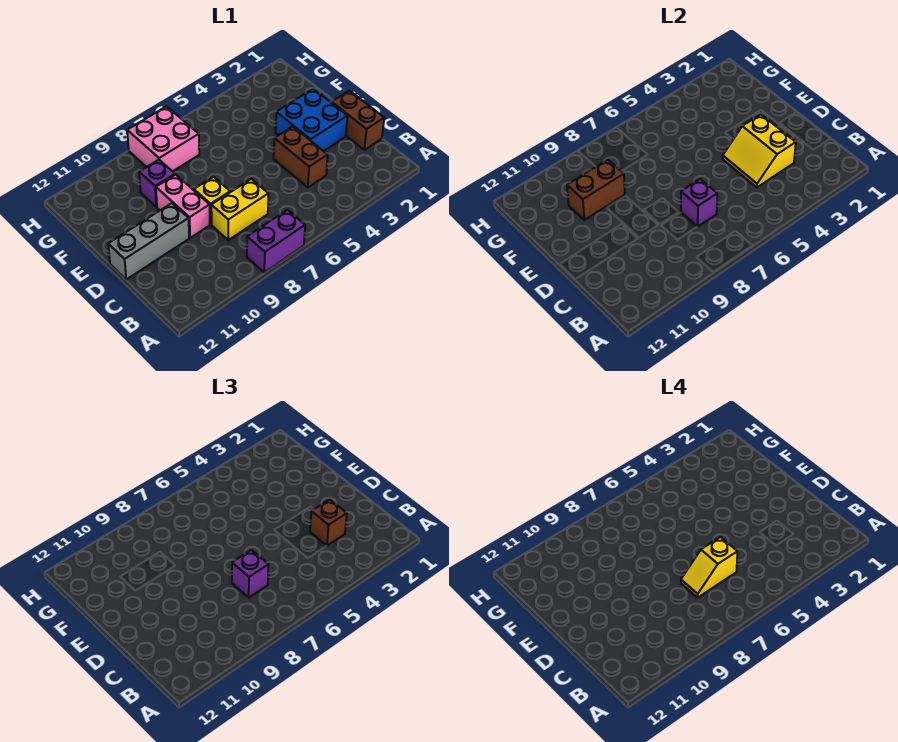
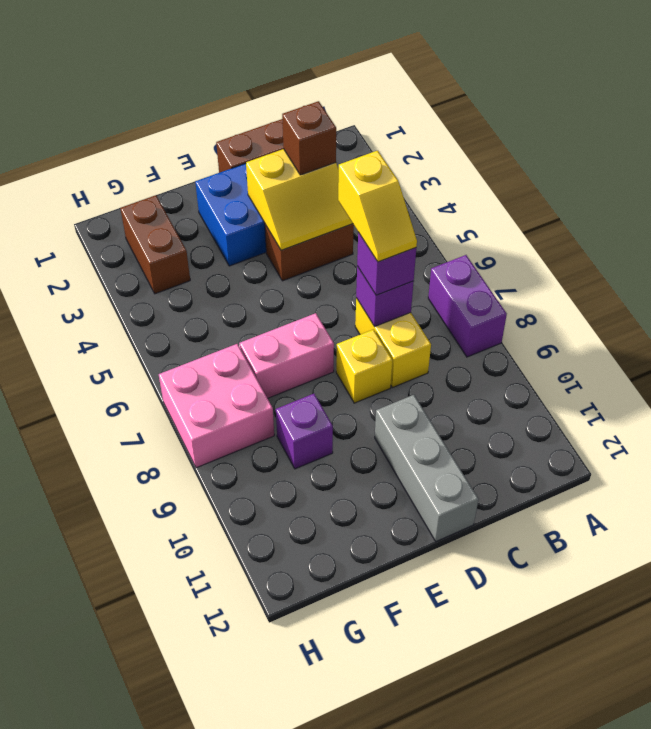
pink 1x2 brick [156,175,210,238] -> pink 1x2 brick moved to [239,313,334,398]
brown 1x2 brick [567,160,625,220] -> brown 1x2 brick moved to [120,195,190,294]

